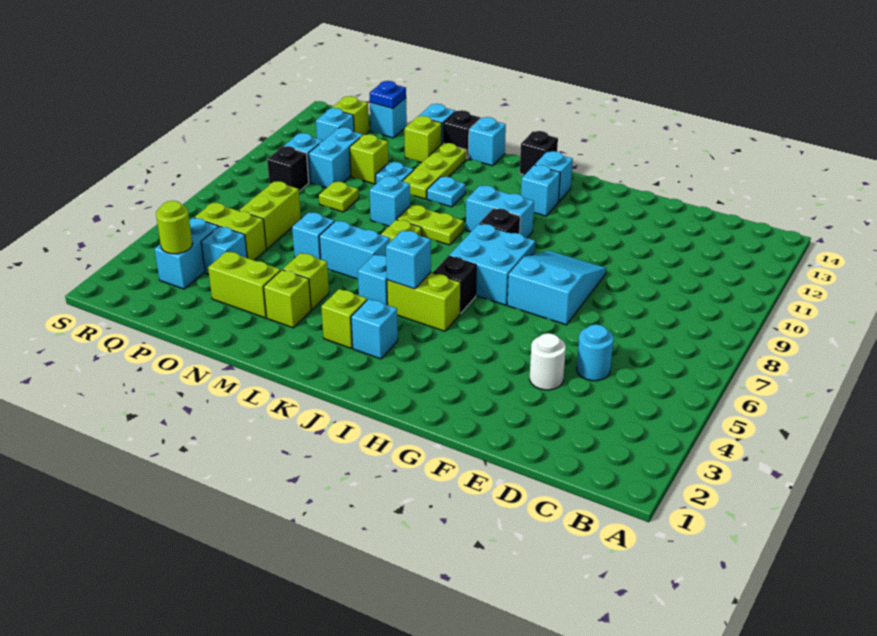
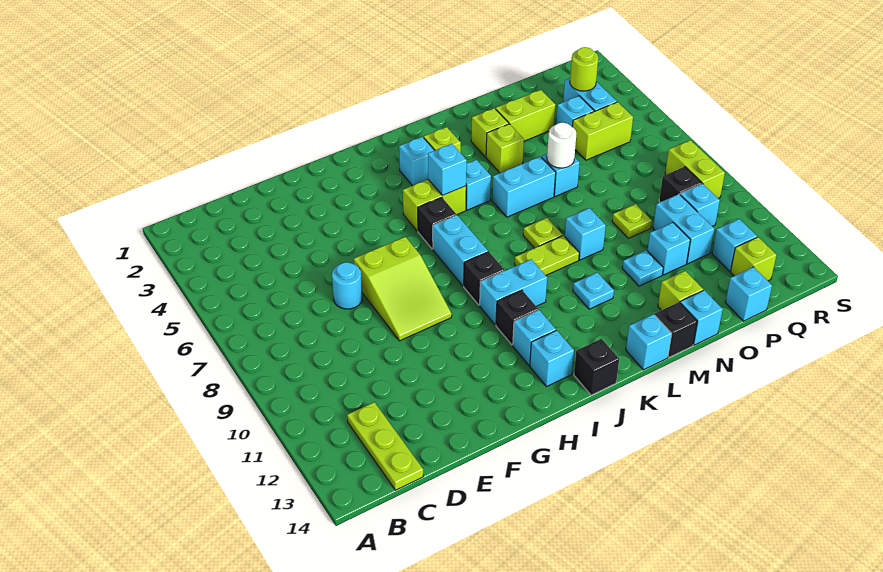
cyan 1x1 round brick [577,324,613,381] -> cyan 1x1 round brick moved to [332,262,362,309]
white 1x1 round brick [530,333,566,390] -> white 1x1 round brick moved to [547,123,576,168]
cyan 2x3 slope [507,251,606,325] -> lime 2x3 slope [354,237,452,341]
cyan 2x2 brick [449,224,536,305] -> cyan 1x2 brick [433,215,488,286]
none -> black 1x1 brick [496,290,538,345]
lime 1x3 plate [403,143,467,199] -> lime 1x3 plate moved to [347,402,423,490]
lime 1x1 brick [350,134,388,184] -> cyan 1x1 brick [647,223,690,275]
lime 1x2 brick [239,181,301,249] -> lime 1x2 brick moved to [665,140,725,198]
blue 1x1 plate [370,81,406,109] -> none

